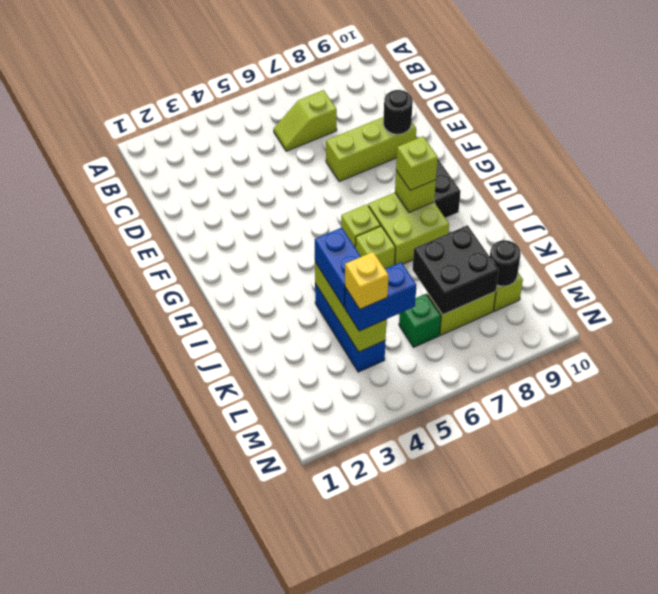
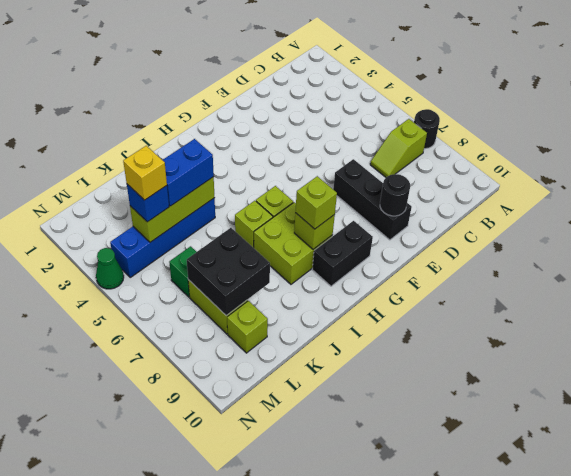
lime 1x2 slope [274,90,337,151] -> lime 1x2 slope turned to [370,119,427,177]
lime 1x3 brick [326,117,416,182] -> black 1x3 brick [333,159,412,240]
blue 1x3 brick [315,284,385,372] -> blue 1x4 brick [110,198,215,277]
blue 1x2 brick [345,262,416,331] -> blue 1x1 brick [127,184,169,222]
black 1x1 round brick [490,240,521,286] -> black 1x1 round brick moved to [414,109,440,149]
none -> green 1x1 cone [96,248,124,289]

